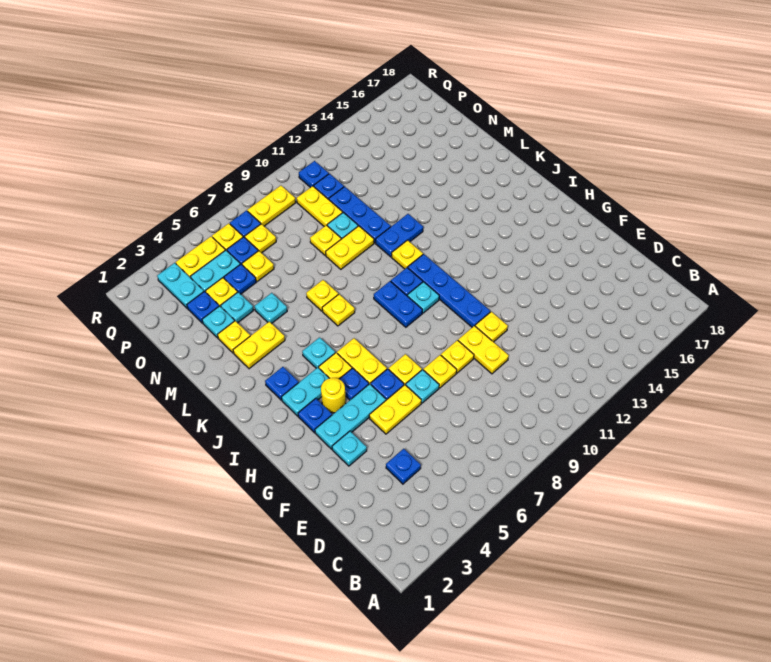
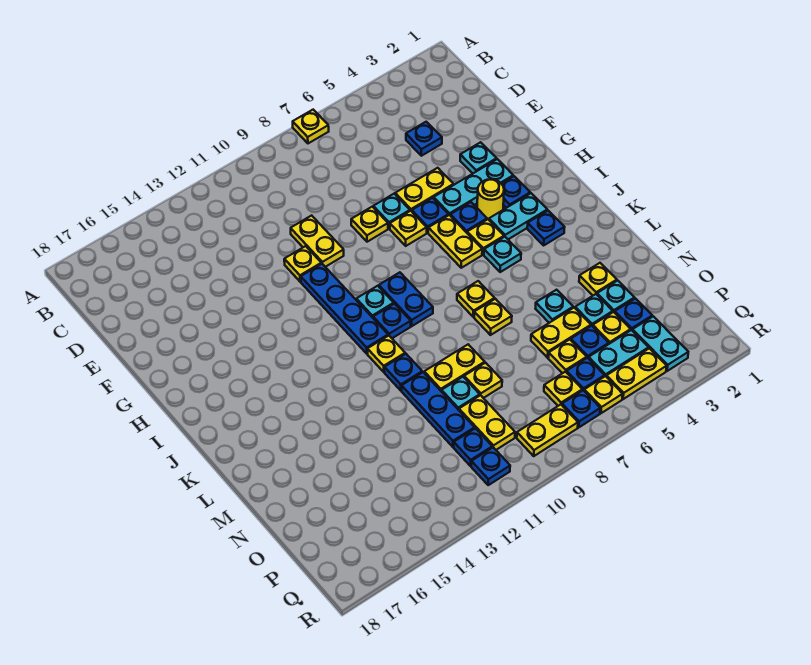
yellow 1x1 plate [441,340,474,373] -> yellow 1x1 plate moved to [293,110,329,143]
yellow 1x2 plate [233,322,285,369] -> yellow 1x2 plate moved to [531,308,591,358]
blue 1x2 plate [376,214,423,257] -> blue 1x1 plate [384,354,422,390]

